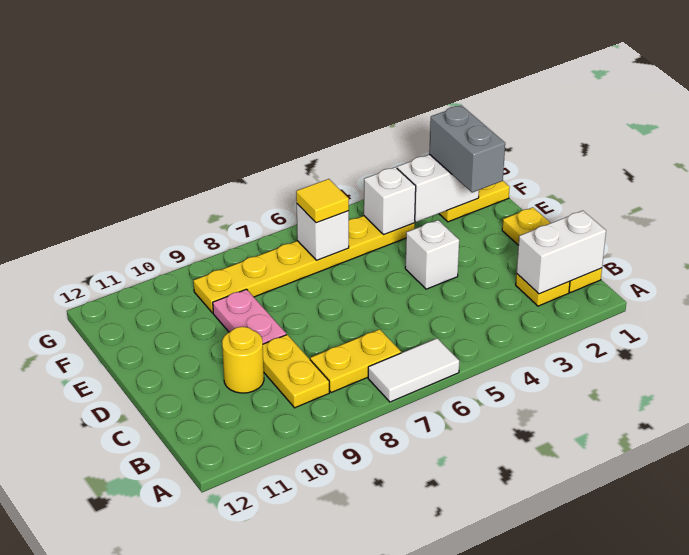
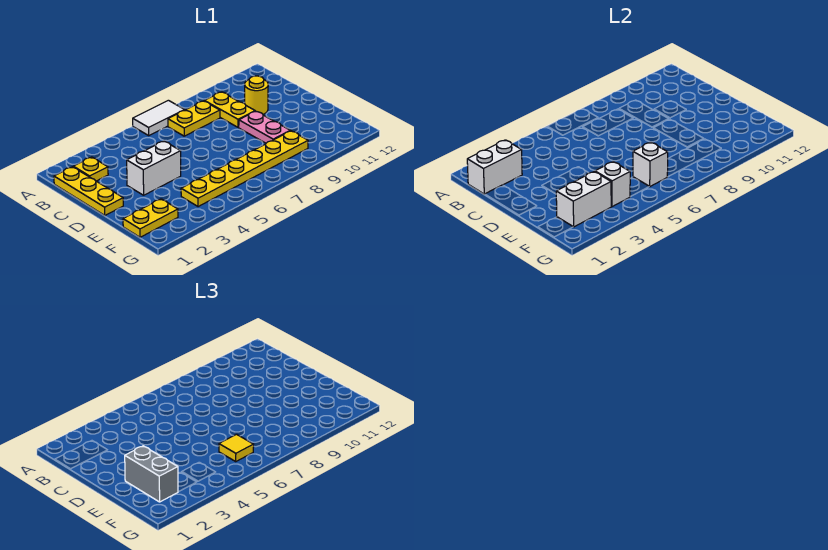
white 1x1 brick [405,220,459,289] -> white 1x2 brick [127,141,181,195]

